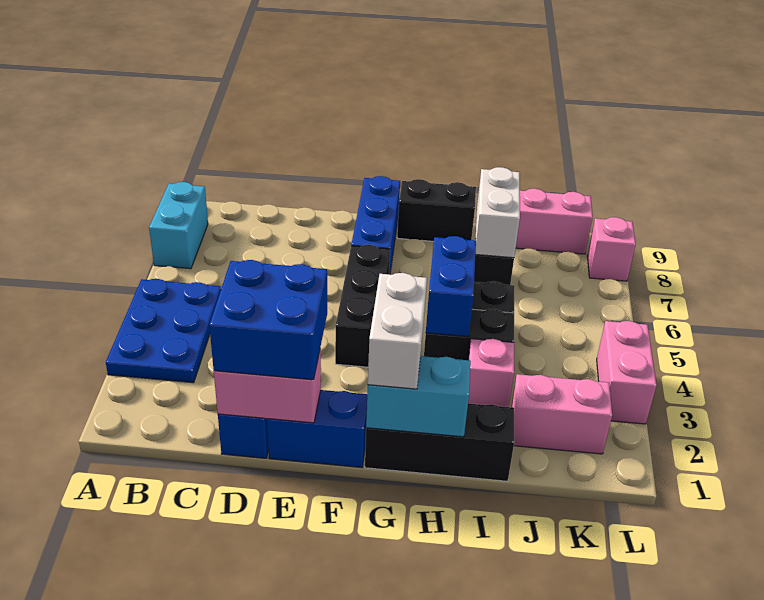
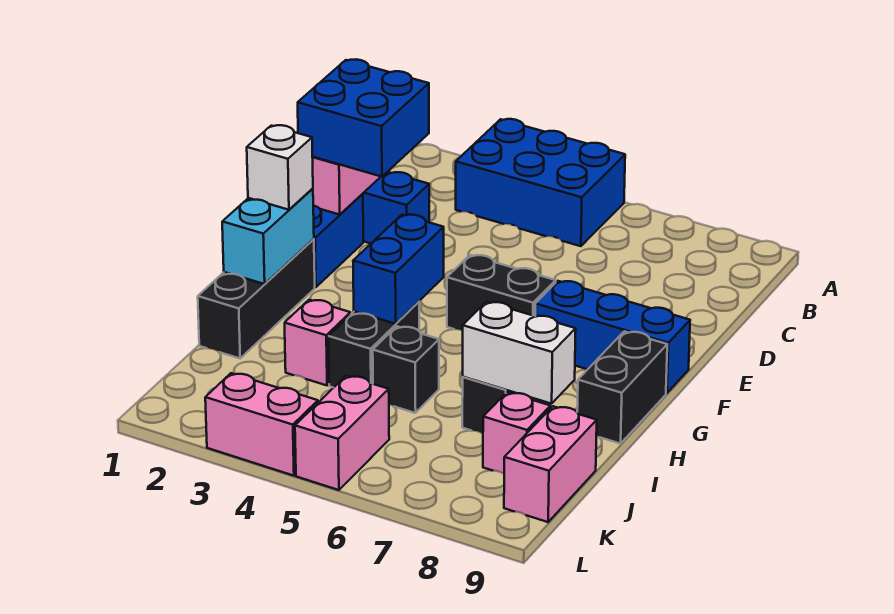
blue 2x3 plate [106,279,221,383] -> blue 2x3 brick [456,119,625,246]
cyan 1x2 brick [149,182,208,269] -> none
black 1x3 brick [335,245,390,367] -> black 1x2 brick [447,255,556,330]
white 1x2 brick [368,273,427,389] -> white 1x1 brick [247,125,313,210]
blue 1x2 brick [426,236,476,337] -> blue 1x2 brick turned to [353,215,444,324]
pink 1x2 brick [511,374,612,454] -> pink 1x2 brick moved to [295,376,389,490]
pink 1x1 brick [587,217,636,281] -> pink 1x1 brick moved to [483,392,550,474]

